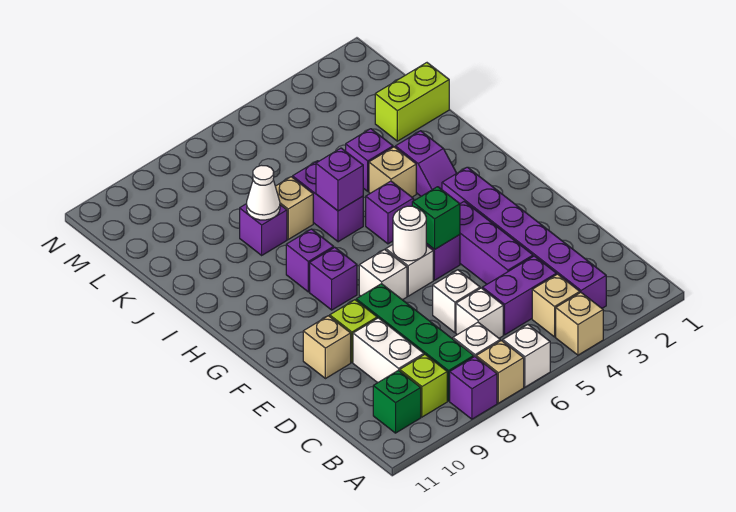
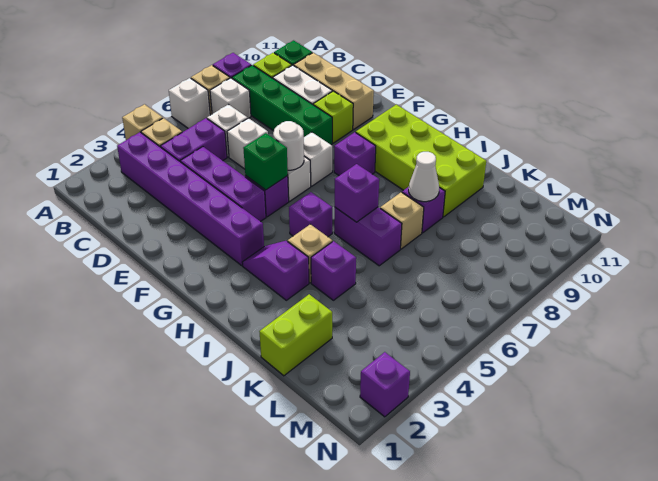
tan 1x1 brick [303,316,351,379] -> tan 1x3 brick [294,53,374,129]
none -> lime 2x4 brick [356,105,486,217]
purple 1x1 brick [286,229,334,292] -> purple 1x1 brick moved to [360,352,410,417]

